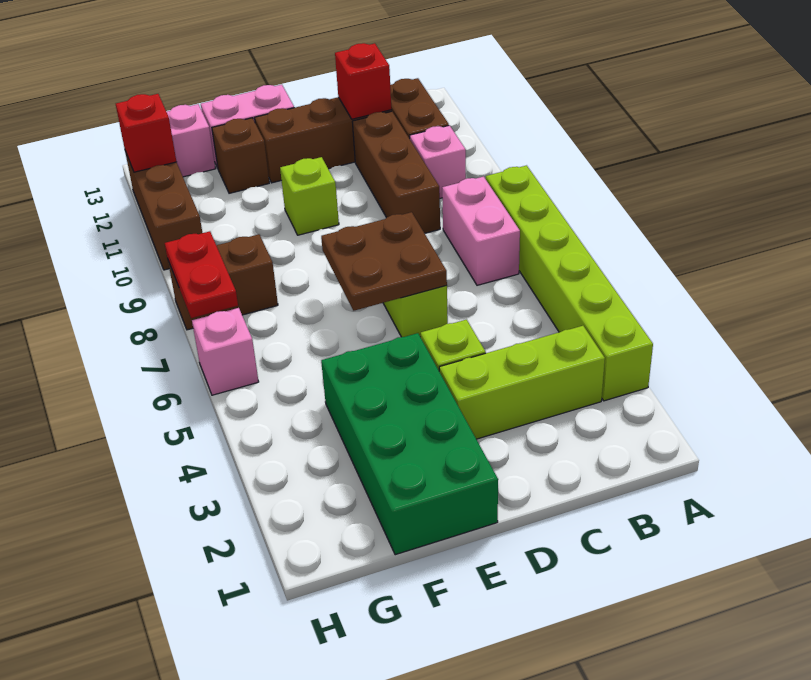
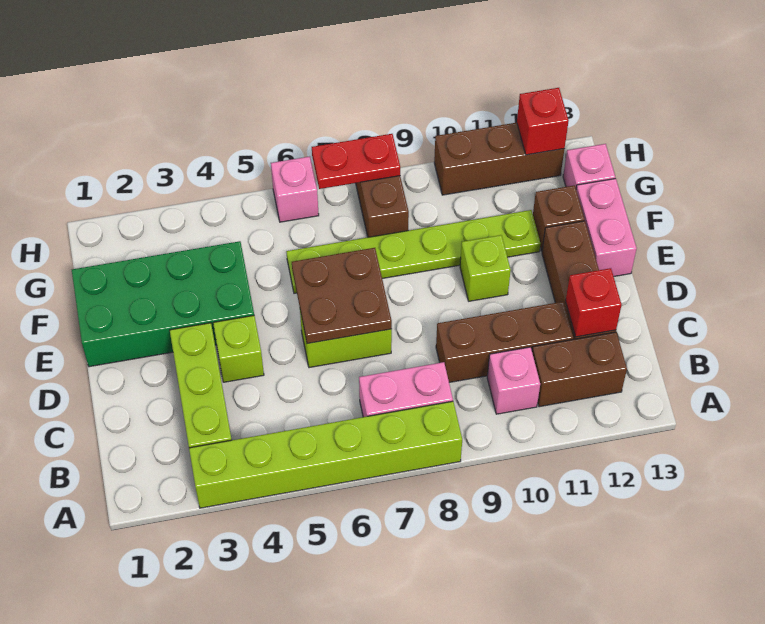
none -> lime 1x6 plate [286,210,540,293]

